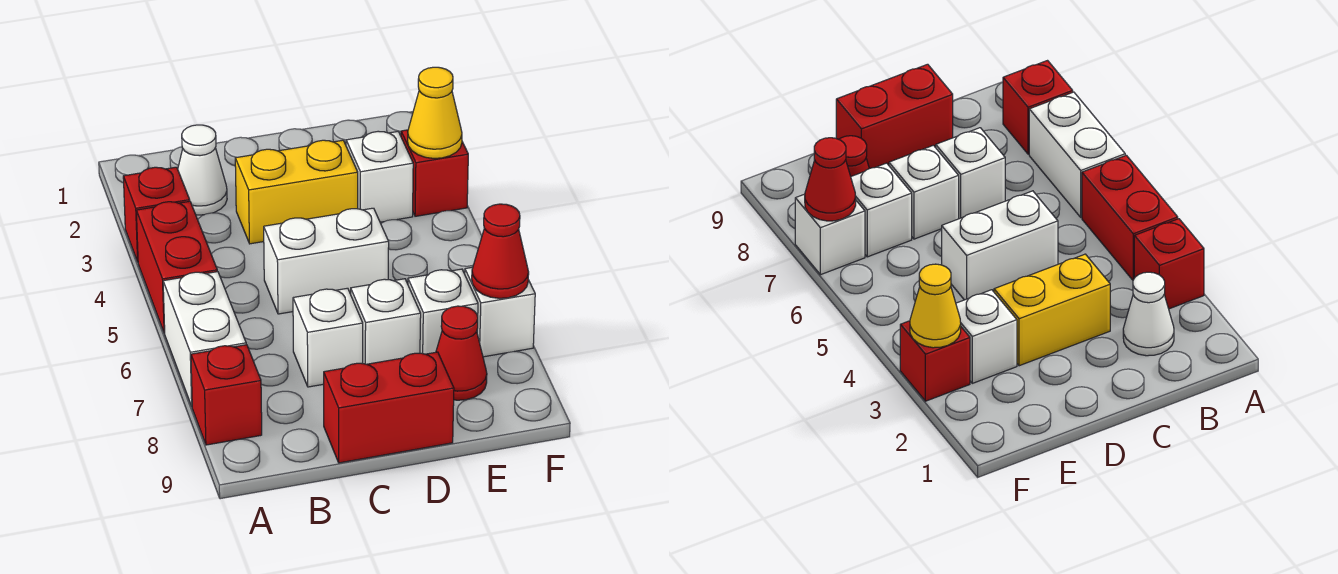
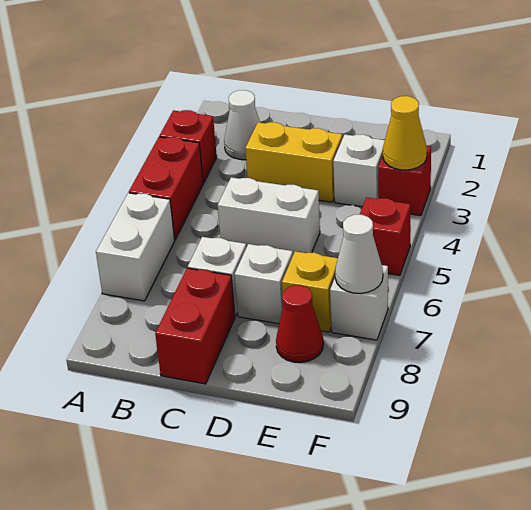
red 1x1 brick [191,345,262,445] -> red 1x1 brick moved to [360,198,410,276]
red 1x2 brick [324,352,454,463] -> red 1x2 brick turned to [155,268,235,384]
white 1x1 brick [408,269,478,354] -> yellow 1x1 brick [282,251,338,332]
red 1x1 cone [472,204,529,298] -> white 1x1 cone [335,215,383,293]

